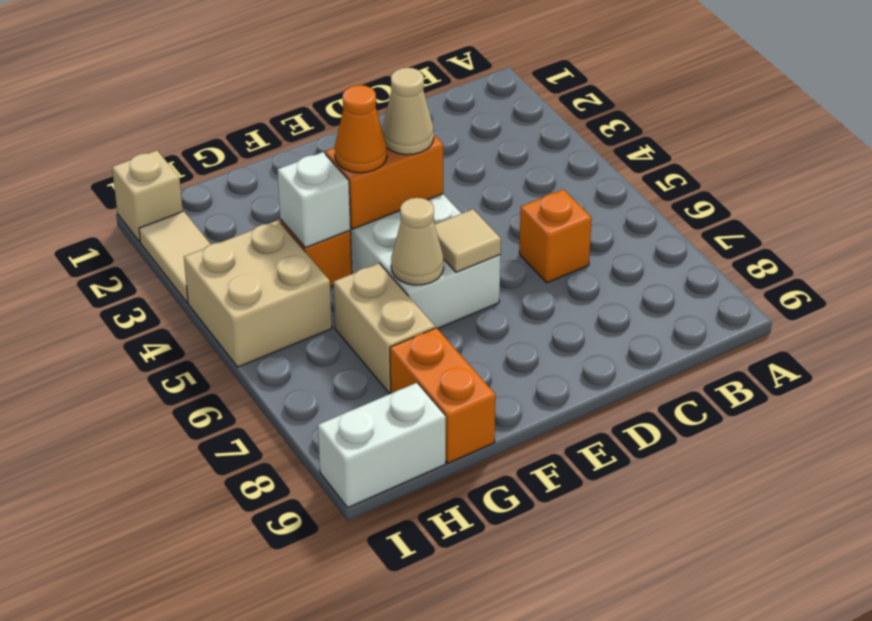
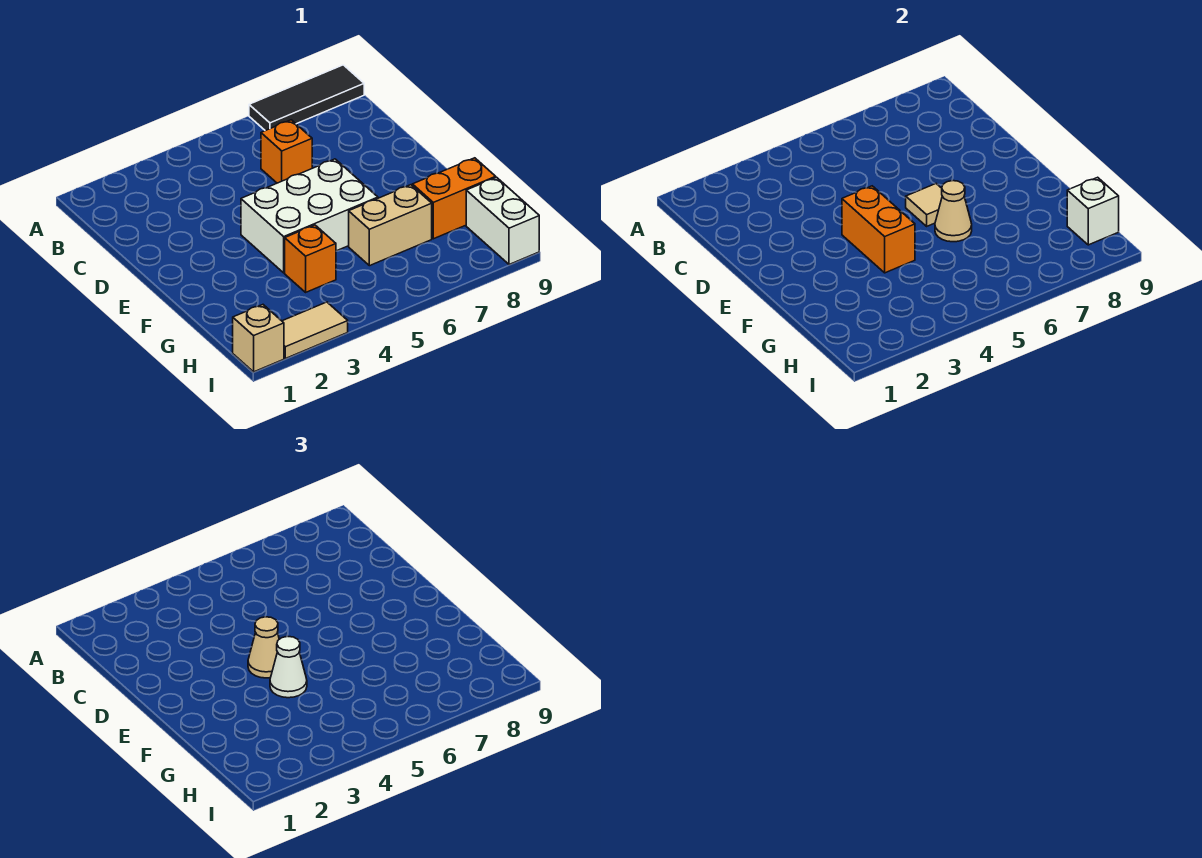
none -> black 1x3 tile [249,65,364,131]
orange 1x1 cone [335,85,387,173] -> white 1x1 cone [270,636,307,698]
white 1x1 brick [278,152,351,248] -> white 1x1 brick moved to [1067,177,1119,245]
tan 2x2 brick [184,220,332,367] -> none

